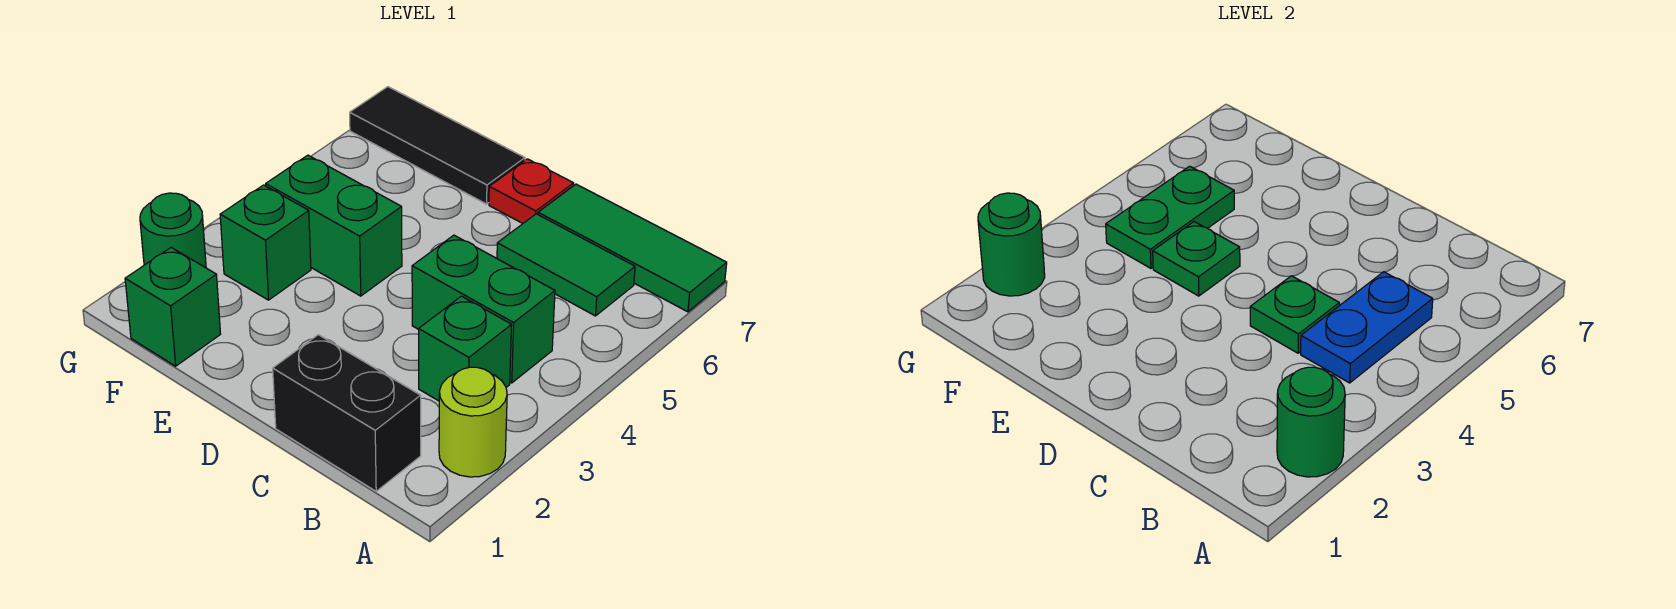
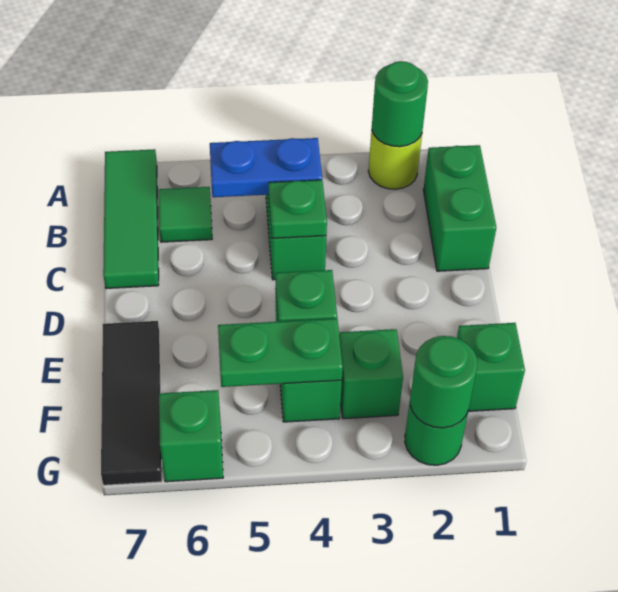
black 1x2 brick [273,335,421,491] -> green 1x2 brick [423,145,496,271]
green 1x1 brick [419,296,512,401] -> green 1x1 brick moved to [159,390,223,482]
green 1x2 tile [497,214,635,316] -> green 1x1 tile [159,187,212,242]
red 1x1 plate [489,159,574,223] -> none

